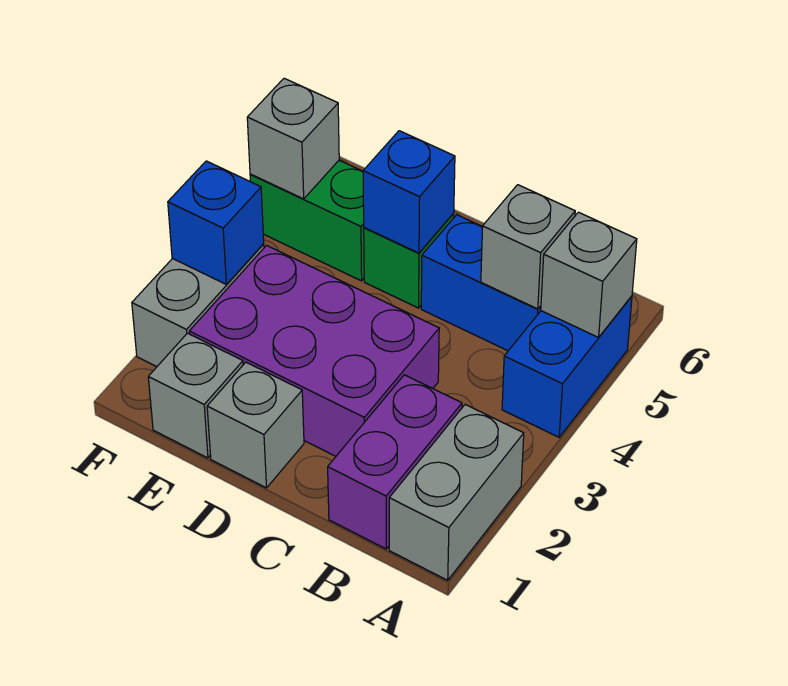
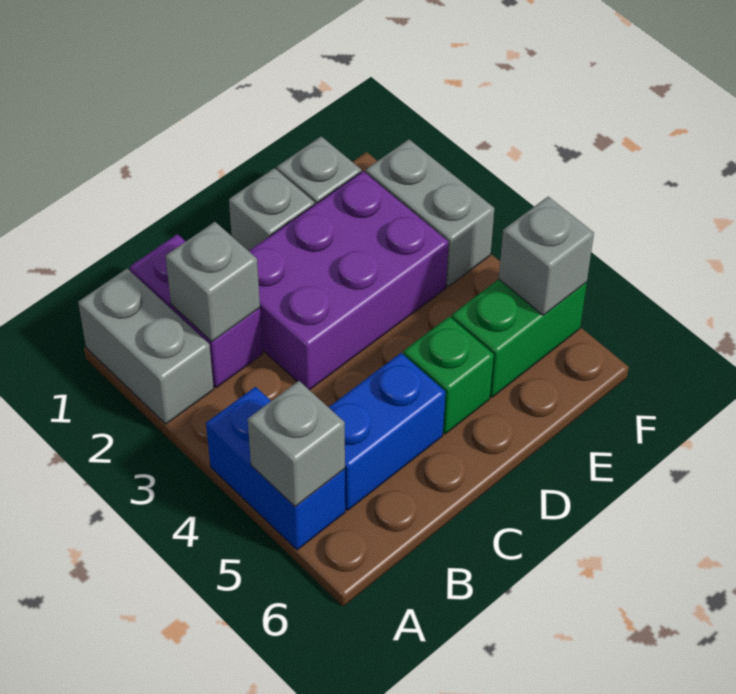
grey 1x1 brick [481,185,575,309] -> grey 1x1 brick moved to [166,222,260,342]
blue 1x1 brick [363,131,455,253] -> none
blue 1x1 brick [168,161,264,284] -> none

